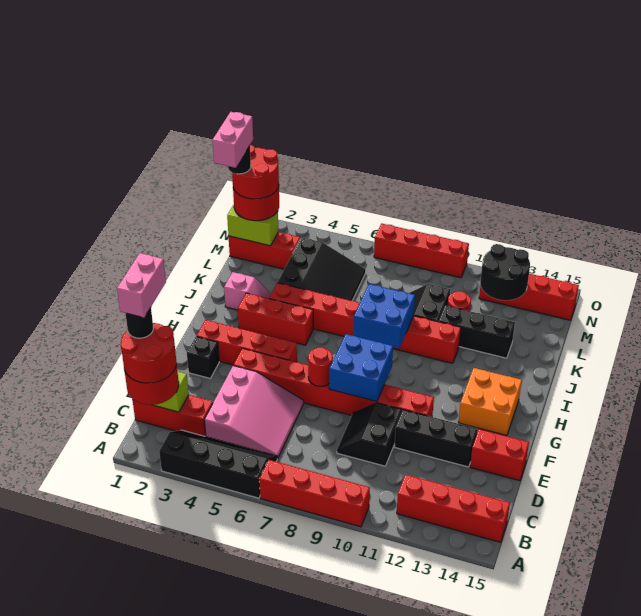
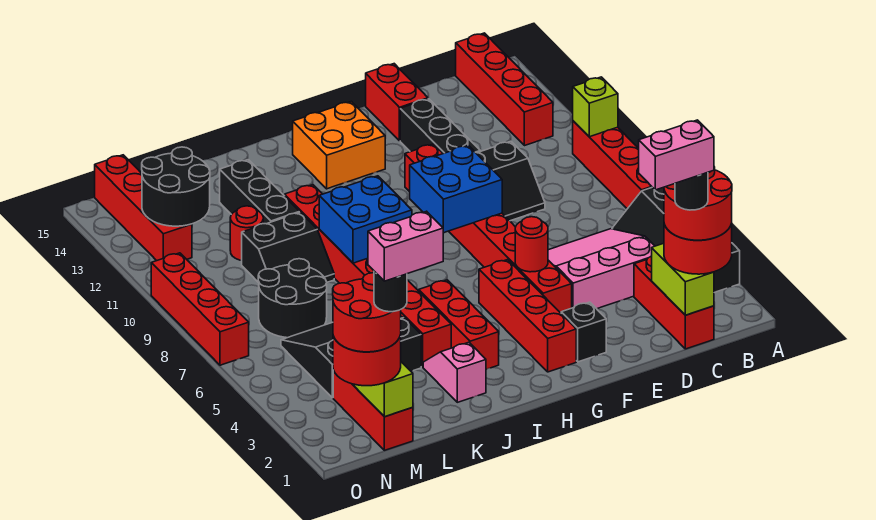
none -> lime 1x1 brick [573,77,618,137]
red 1x1 round brick [308,347,333,386] -> red 1x1 round brick moved to [515,217,548,272]
none -> black 2x2 round brick [258,259,327,338]

